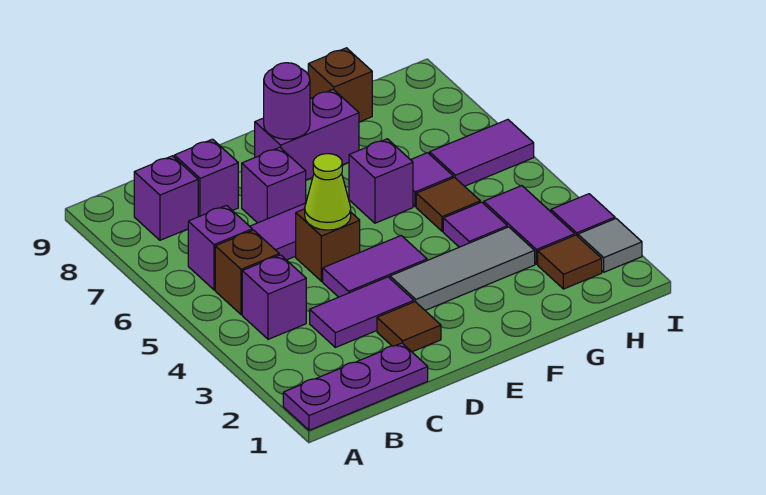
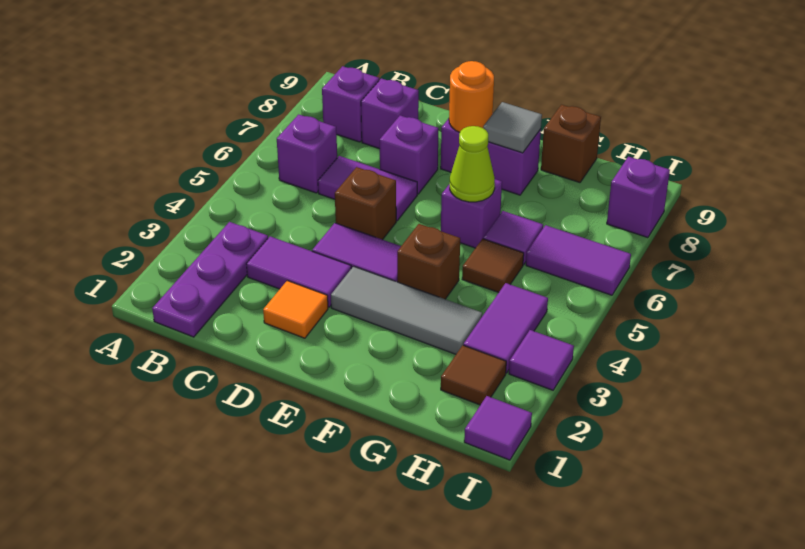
purple 1x3 plate [283,343,428,430] -> purple 1x3 plate turned to [152,222,268,337]
purple 1x1 brick [242,255,306,339] -> purple 1x1 brick moved to [607,157,670,238]
brown 1x1 brick [215,230,279,315] -> brown 1x1 brick moved to [397,224,460,299]
brown 1x1 tile [377,302,441,352] -> orange 1x1 tile [263,281,328,338]
lime 1x1 cone [305,154,351,230] -> lime 1x1 cone moved to [450,126,495,202]
purple 1x1 round brick [264,63,310,139] -> orange 1x1 round brick [449,61,494,132]
purple 1x1 tile [443,202,507,247] -> purple 1x1 tile moved to [464,396,532,460]
grey 1x1 tile [578,219,642,272] -> grey 1x1 tile moved to [483,102,542,153]

